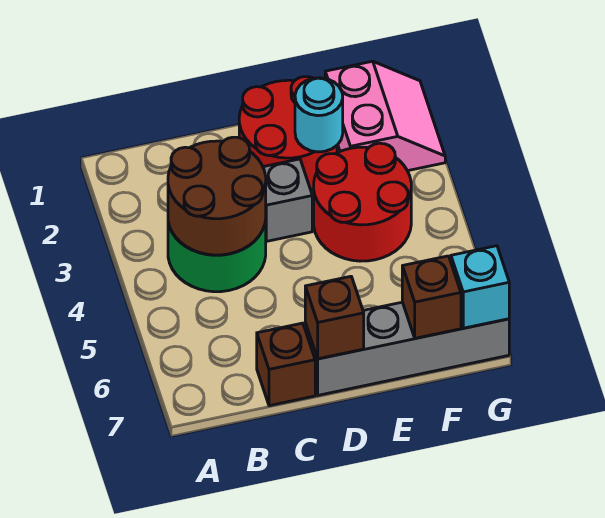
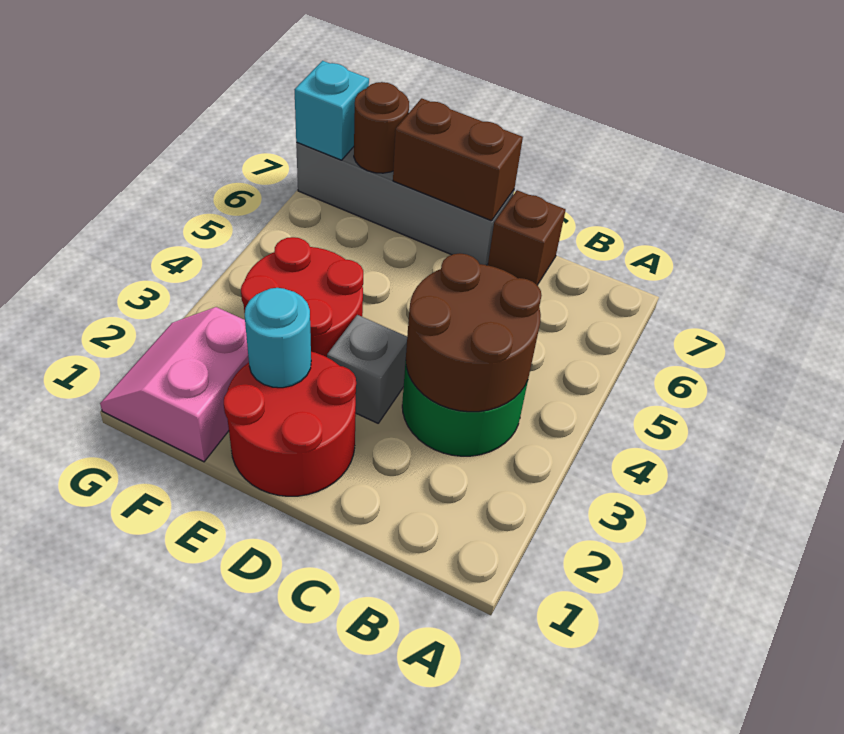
brown 1x1 brick [305,276,364,359] -> brown 1x2 brick [393,98,523,221]
brown 1x1 brick [402,256,461,338] -> brown 1x1 round brick [354,82,409,173]

